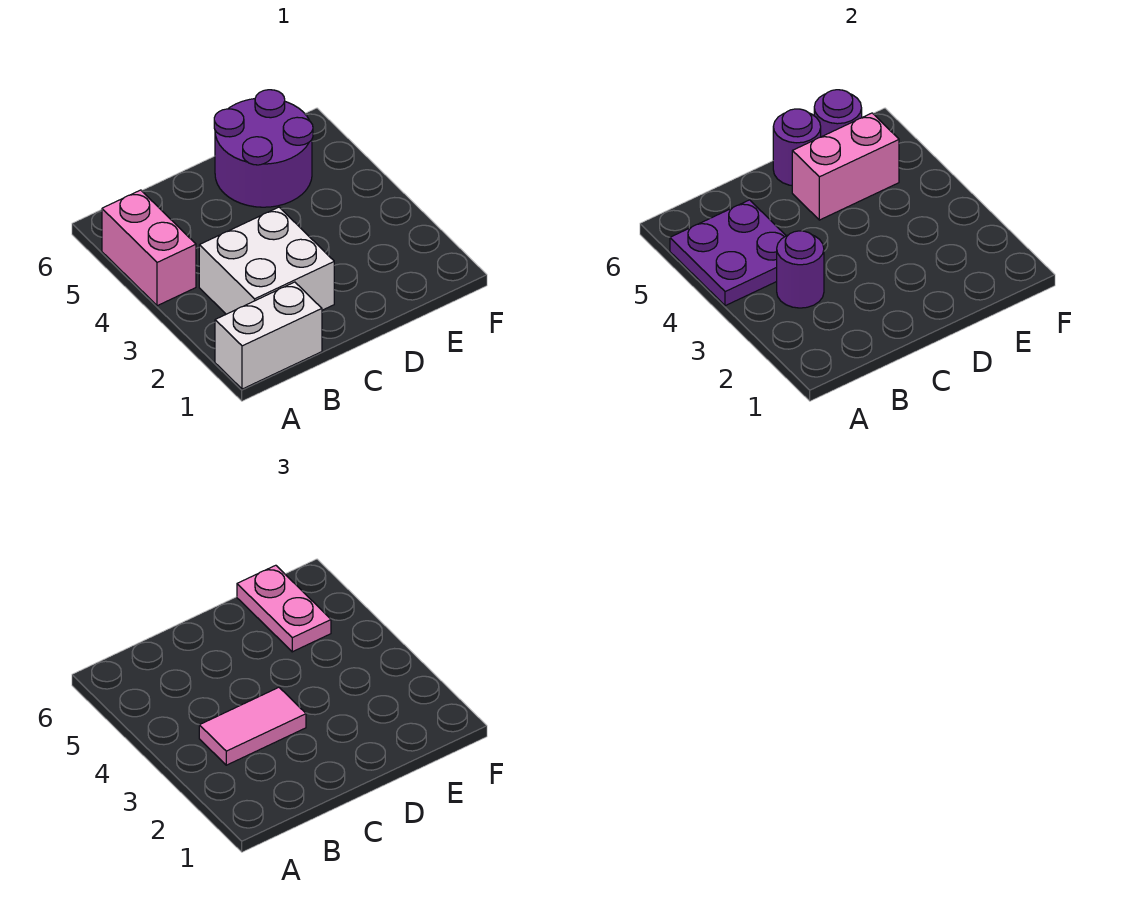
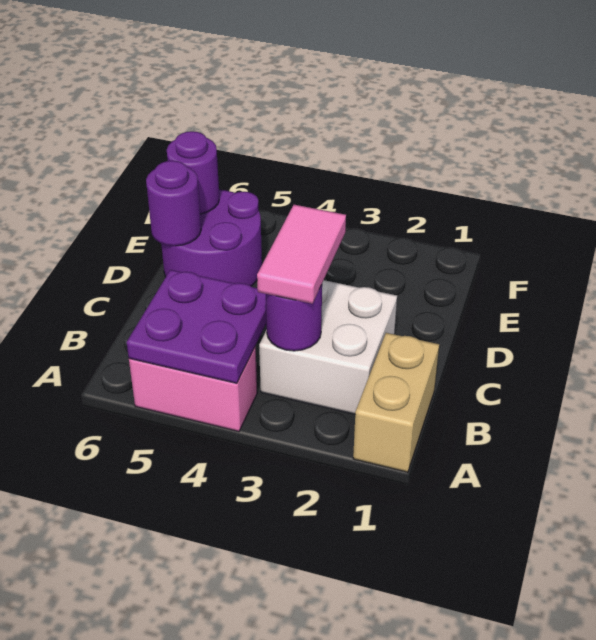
white 1x2 brick [215,282,322,389] -> tan 1x2 brick [353,333,439,472]
pink 1x2 brick [792,113,899,220] -> none
pink 1x2 plate [237,565,331,652] -> none

